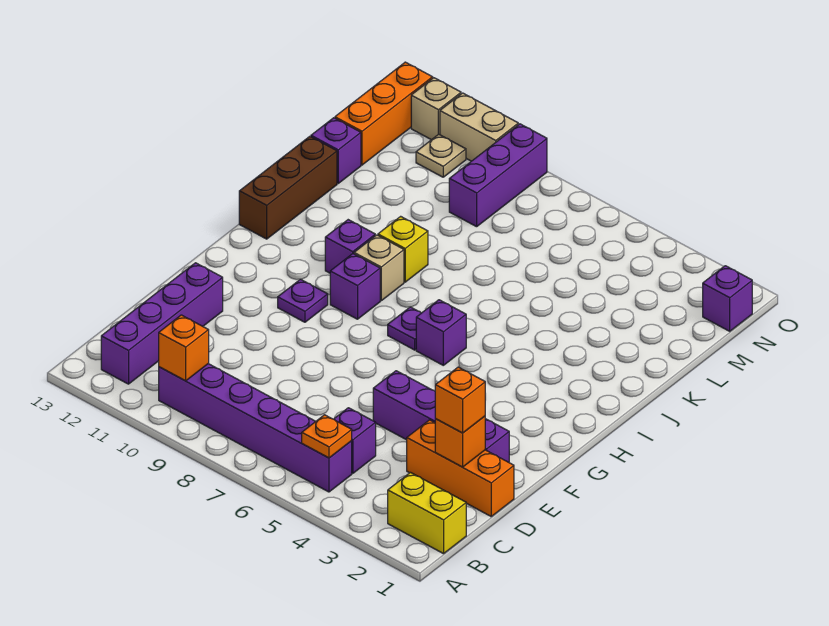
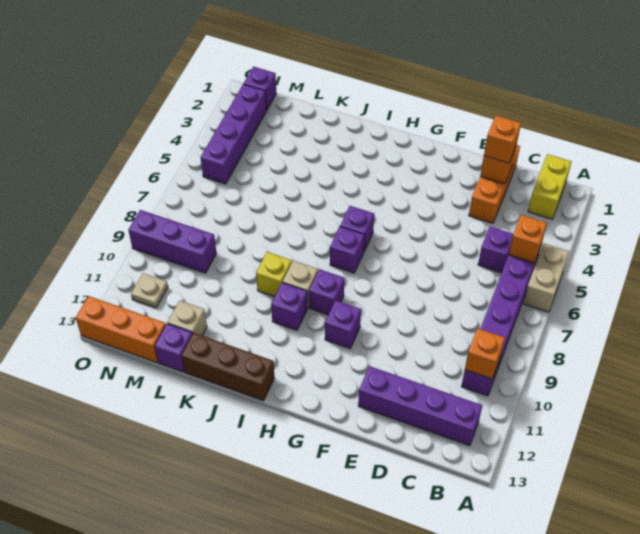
orange 1x1 plate [302,415,352,458] -> orange 1x1 brick [509,215,547,263]
purple 1x4 brick [373,371,509,462] -> purple 1x4 brick moved to [201,84,267,184]
purple 1x1 plate [278,279,328,322] -> purple 1x1 brick [325,301,361,348]
purple 1x1 plate [388,307,421,350] -> purple 1x1 brick [330,227,365,273]
tan 1x2 brick [440,93,518,161] -> tan 1x2 brick moved to [523,243,569,312]
tan 1x1 brick [411,78,461,140] -> tan 1x1 brick moved to [167,301,207,336]

